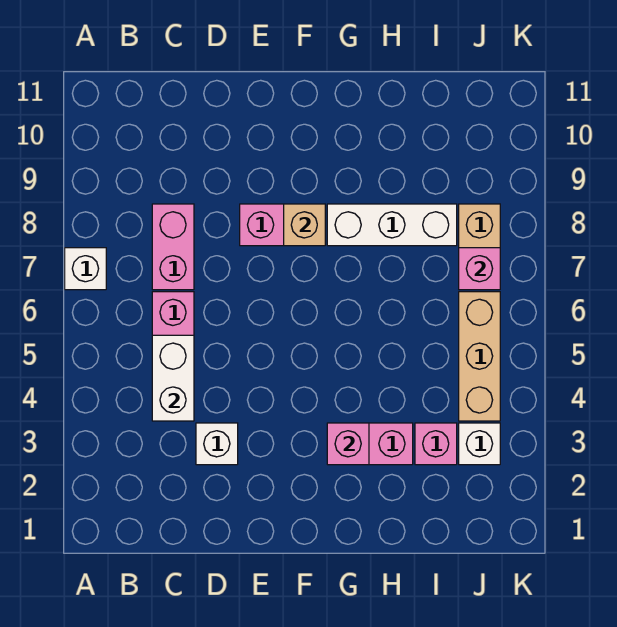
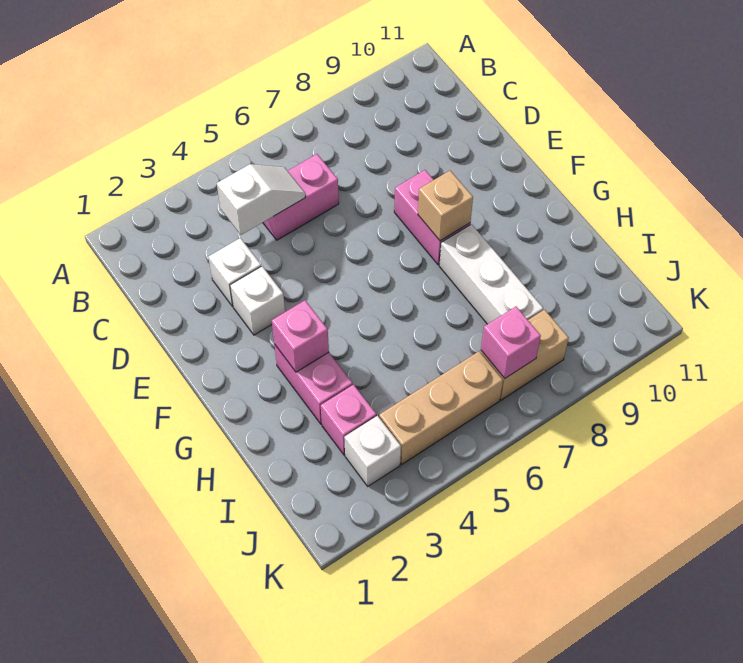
white 1x1 brick [65,248,106,290] -> white 1x1 brick moved to [230,266,285,335]
white 1x2 brick [152,335,194,421] -> white 1x2 slope [217,164,305,235]
pink 1x2 brick [152,204,194,290] -> none

